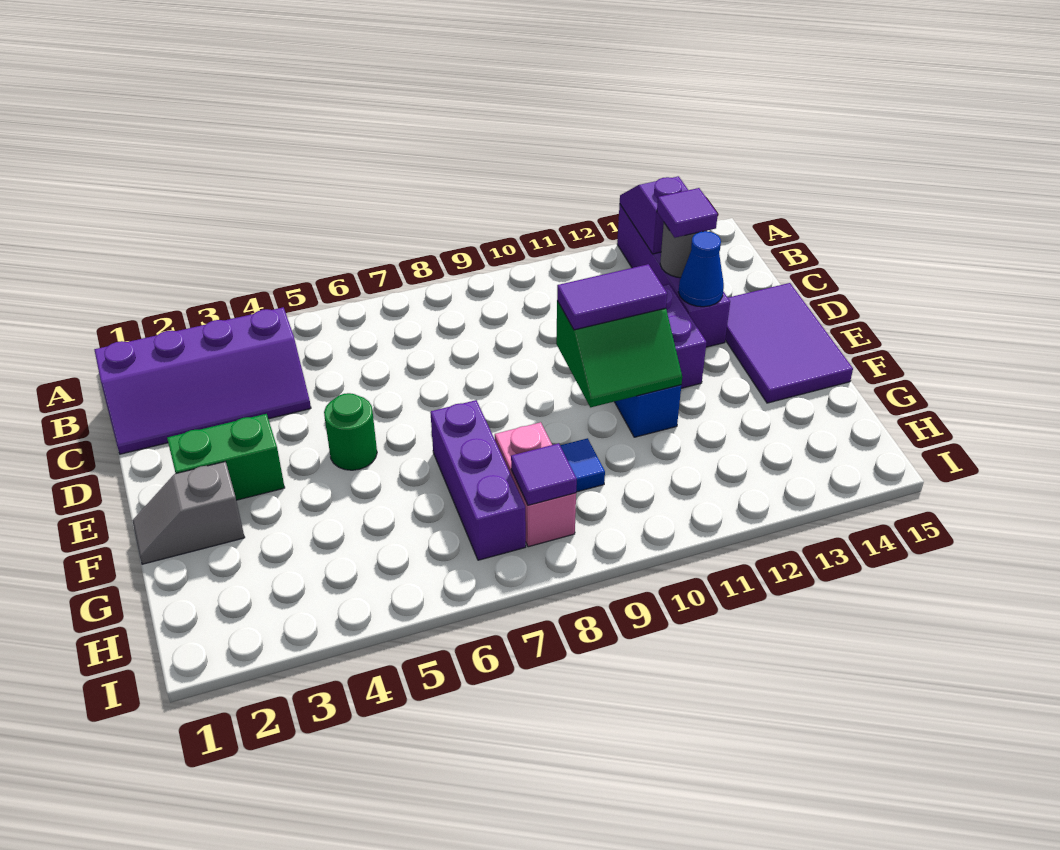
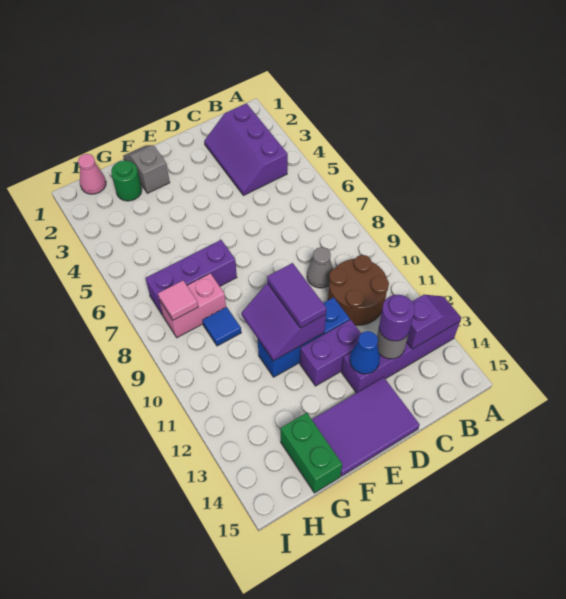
purple 2x4 slope [94,307,311,454] -> purple 2x3 slope [204,103,288,196]
none -> brown 2x2 round brick [328,255,389,325]
none -> grey 1x1 cone [307,247,333,288]
purple 1x1 tile [657,188,718,238] -> purple 1x1 round brick [379,295,415,341]
green 1x2 brick [167,414,285,500] -> green 1x2 brick moved to [281,413,342,493]
green 1x1 round brick [324,393,377,470] -> green 1x1 round brick moved to [111,161,142,201]
green 2x2 slope [556,301,682,407] -> purple 2x2 slope [242,283,326,361]
none -> pink 1x1 cone [78,154,106,194]
purple 1x1 tile [511,443,577,505] -> pink 1x1 tile [158,281,198,320]

